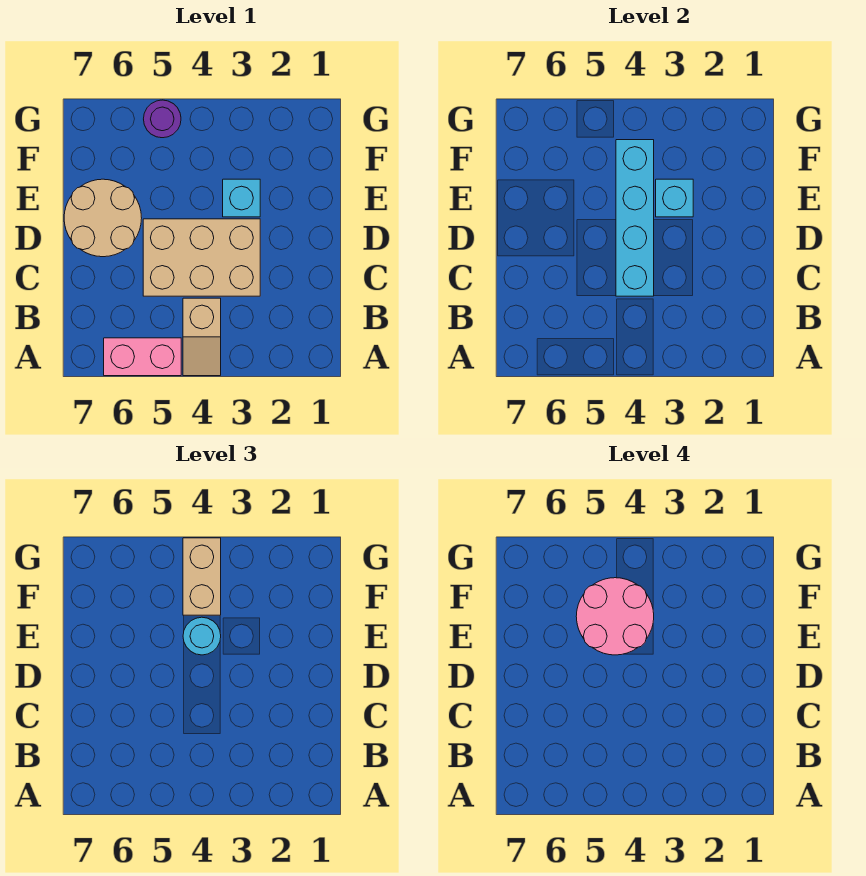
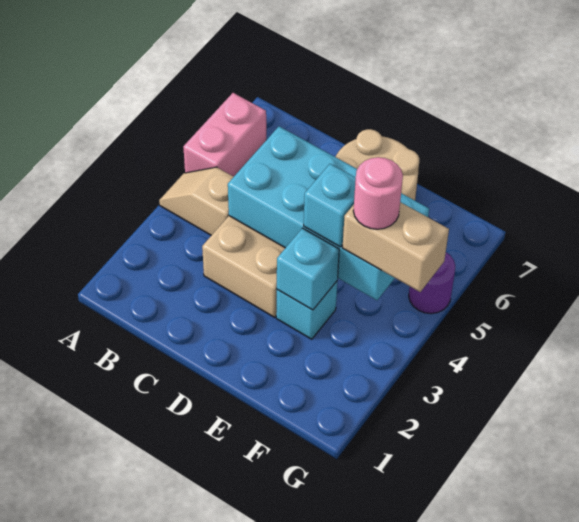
cyan 1x4 brick [616,140,654,296] -> cyan 2x4 brick [228,126,429,300]
cyan 1x1 round brick [183,617,221,655] -> cyan 1x1 brick [304,164,356,247]
pink 2x2 round brick [576,578,654,655] -> pink 1x1 round brick [353,157,403,229]

